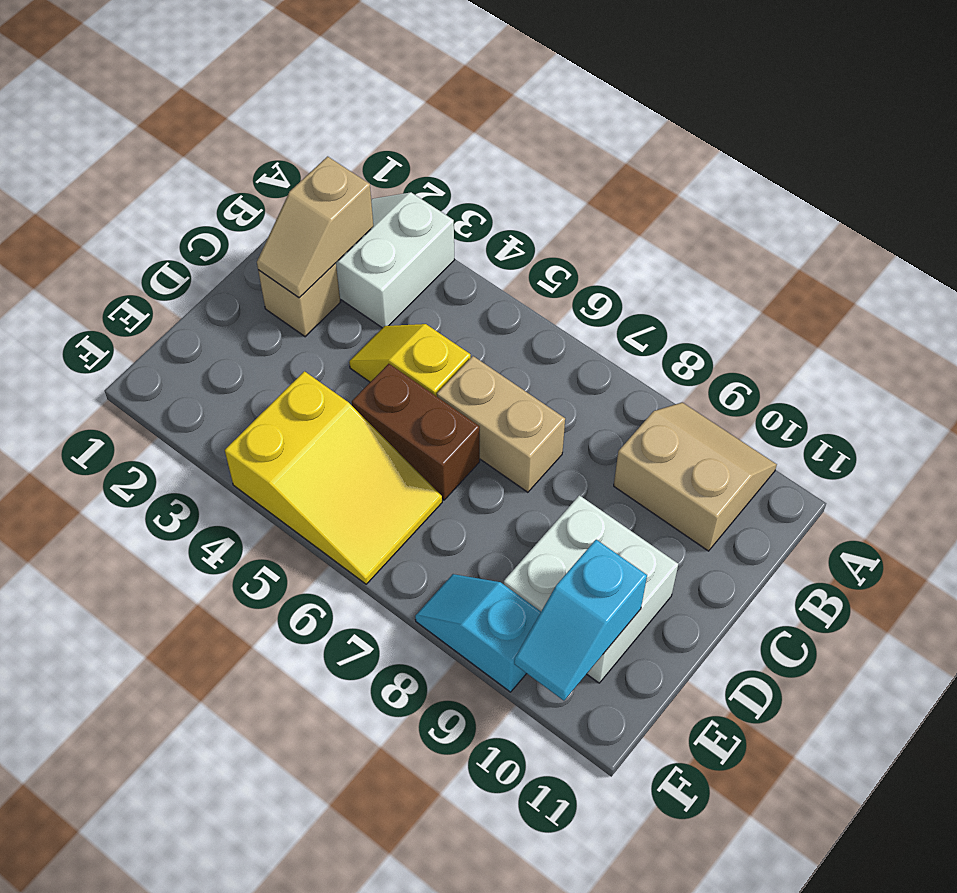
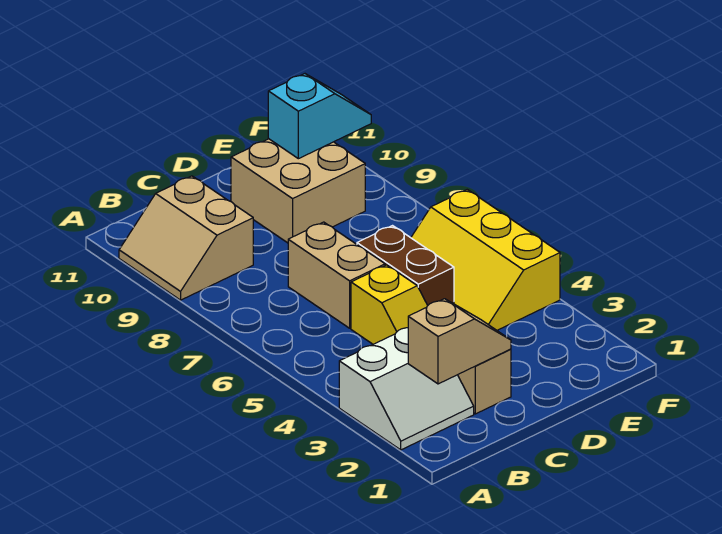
white 2x2 brick [504,495,678,683] -> tan 2x2 brick [231,139,365,243]
yellow 2x3 slope [225,371,442,584] -> yellow 2x3 slope turned to [411,190,560,330]
cyan 1x2 slope [415,574,541,692] -> none

